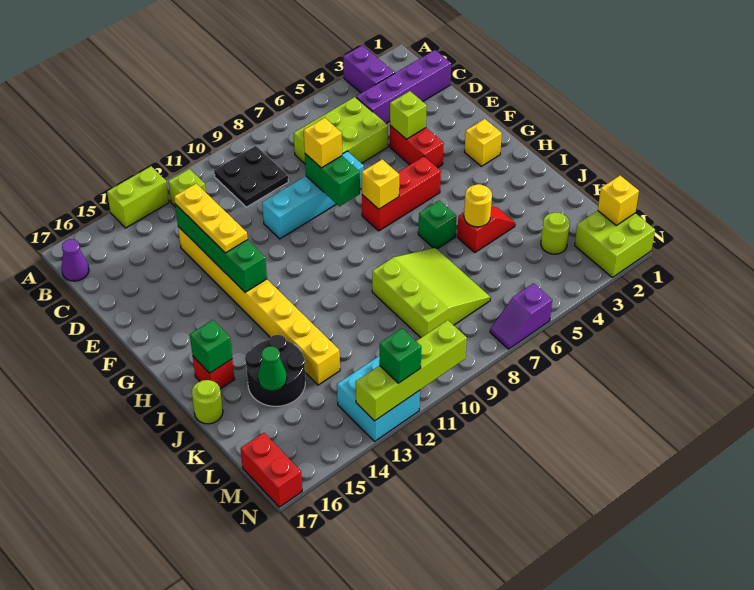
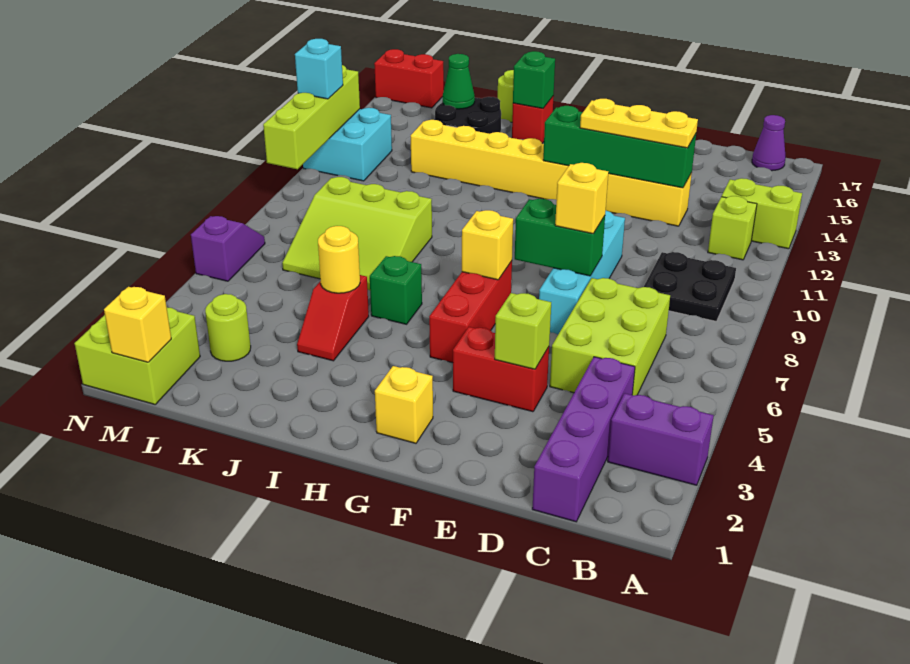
lime 1x2 brick [107,166,169,228] -> lime 1x2 brick turned to [722,178,802,249]
green 1x1 brick [379,329,421,383] -> cyan 1x1 brick [295,39,343,99]

